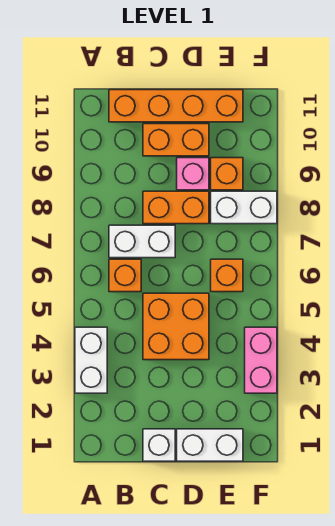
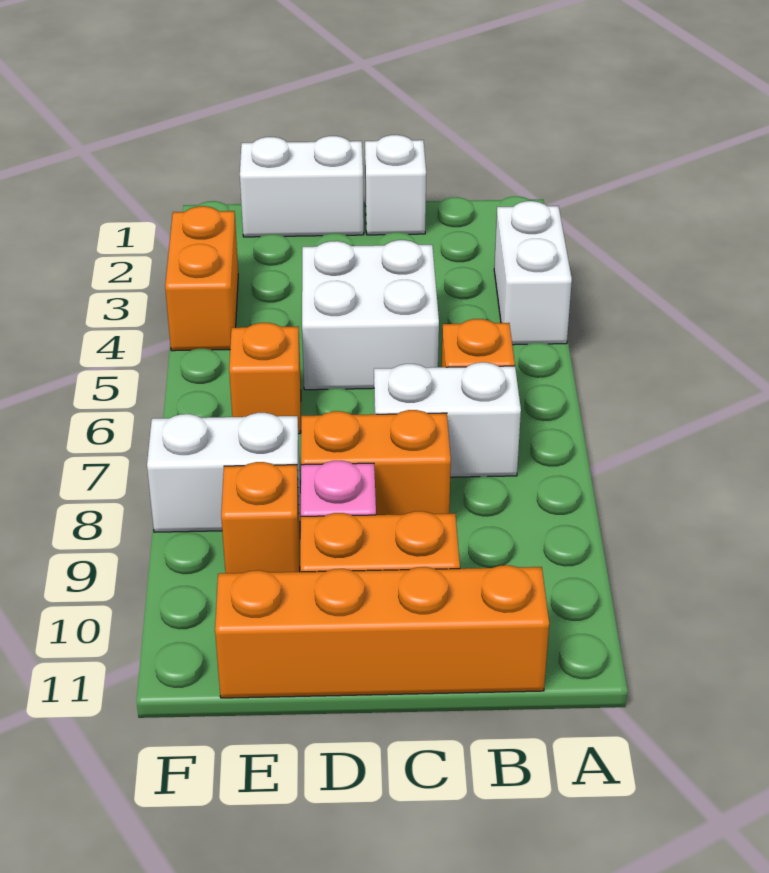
orange 2x2 brick [143,293,209,360] -> white 2x2 brick [302,240,439,390]
pink 1x2 brick [245,327,277,393] -> orange 1x2 brick [165,206,238,351]

